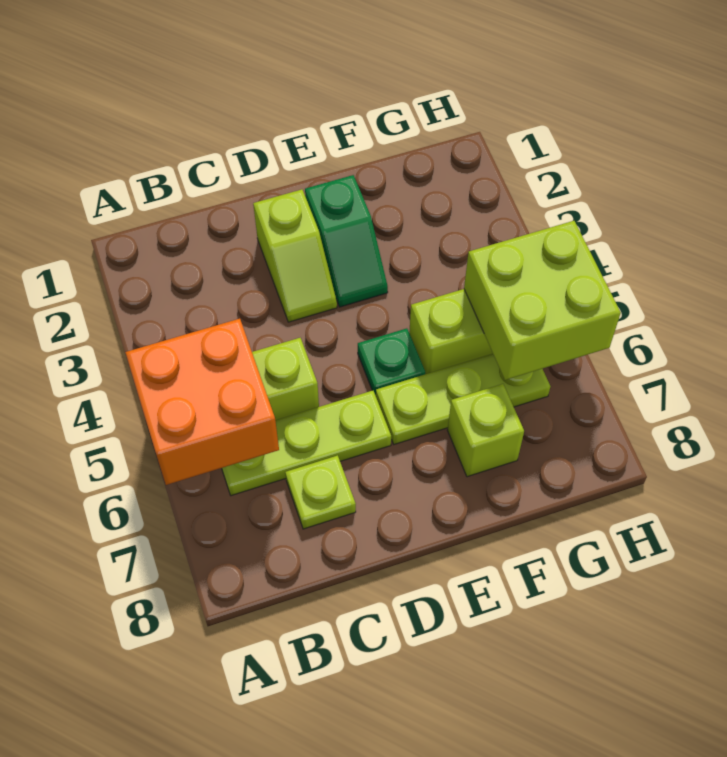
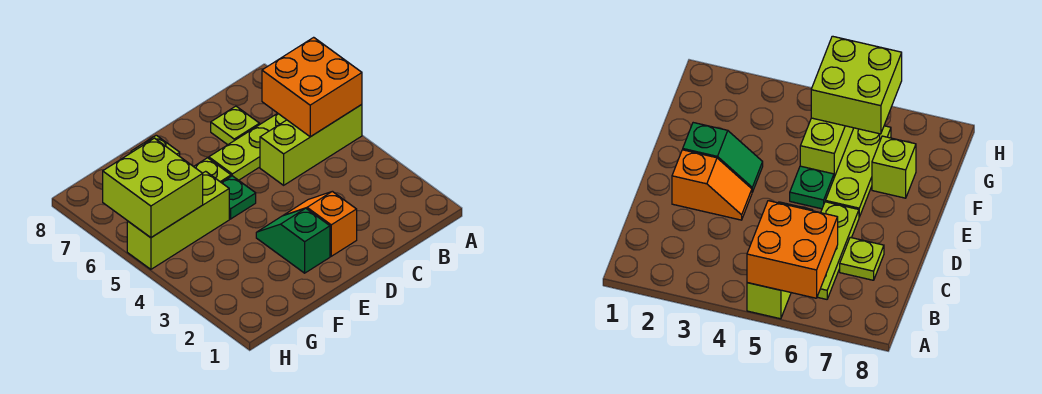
lime 1x2 slope [253,189,337,322] -> orange 1x2 slope [283,191,357,256]

